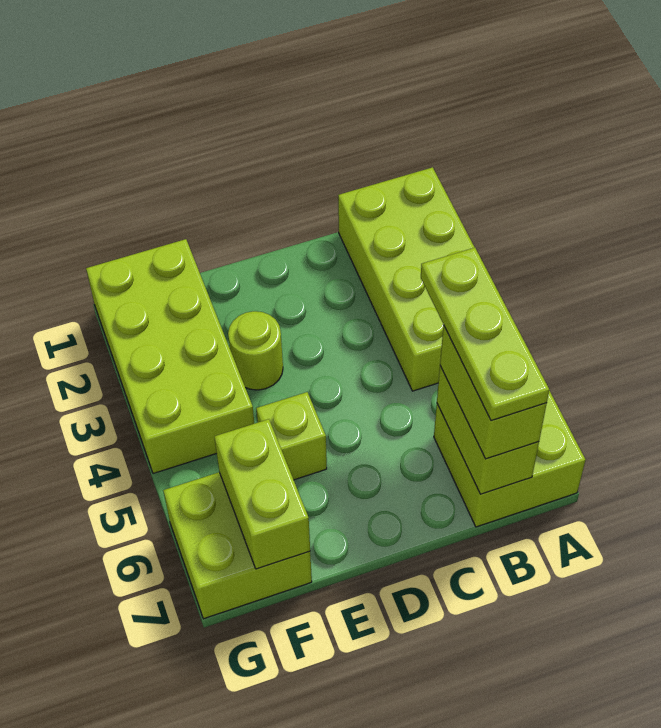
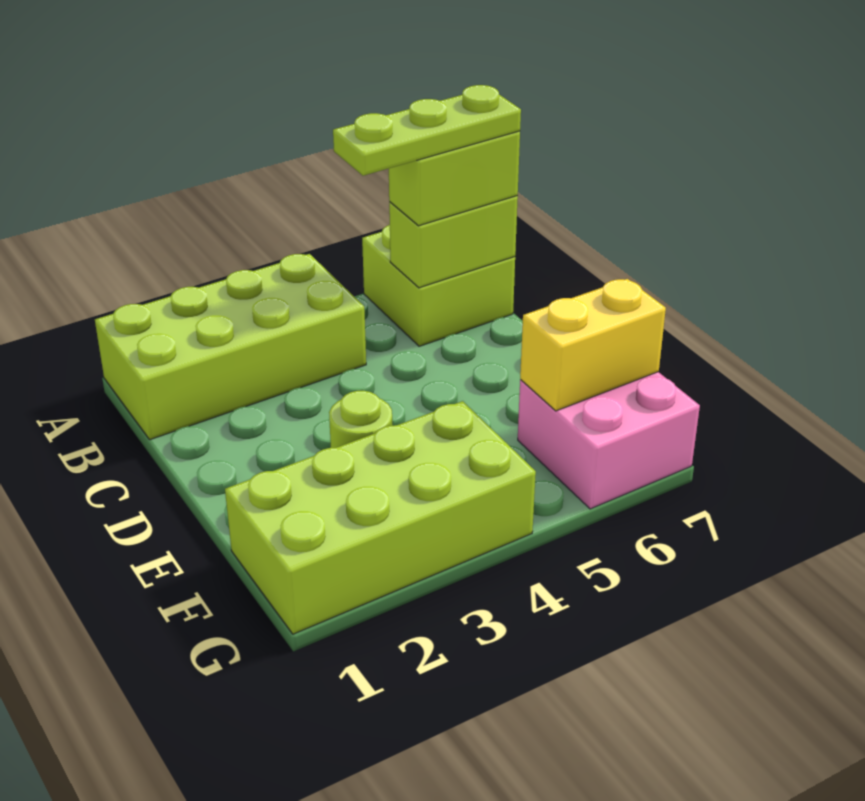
lime 1x1 brick [256,392,327,480] -> none
lime 2x2 brick [163,472,312,619] -> pink 2x2 brick [518,372,700,509]
lime 1x2 brick [214,419,310,569] -> yellow 1x2 brick [520,279,666,411]

